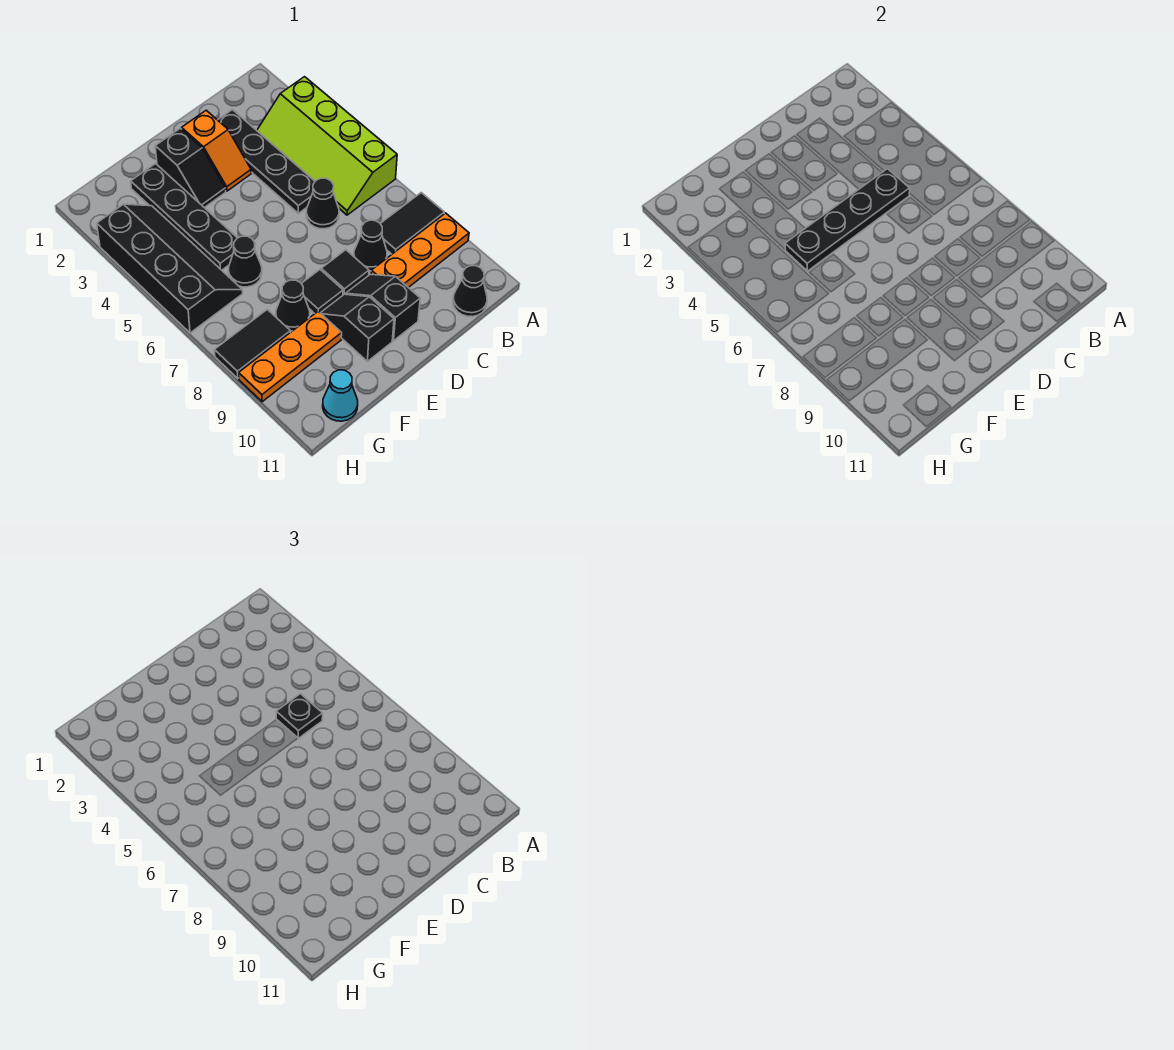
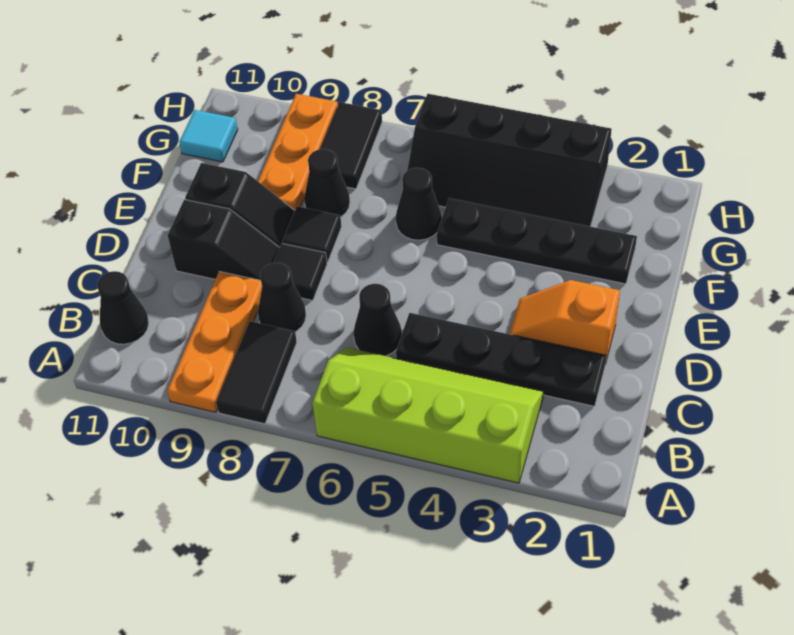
black 1x4 plate [785,169,910,271] -> none
black 1x1 plate [276,694,323,738] -> none
black 1x2 slope [155,128,226,208] -> none
cyan 1x1 cone [323,370,358,421] -> cyan 1x1 tile [179,110,238,162]

